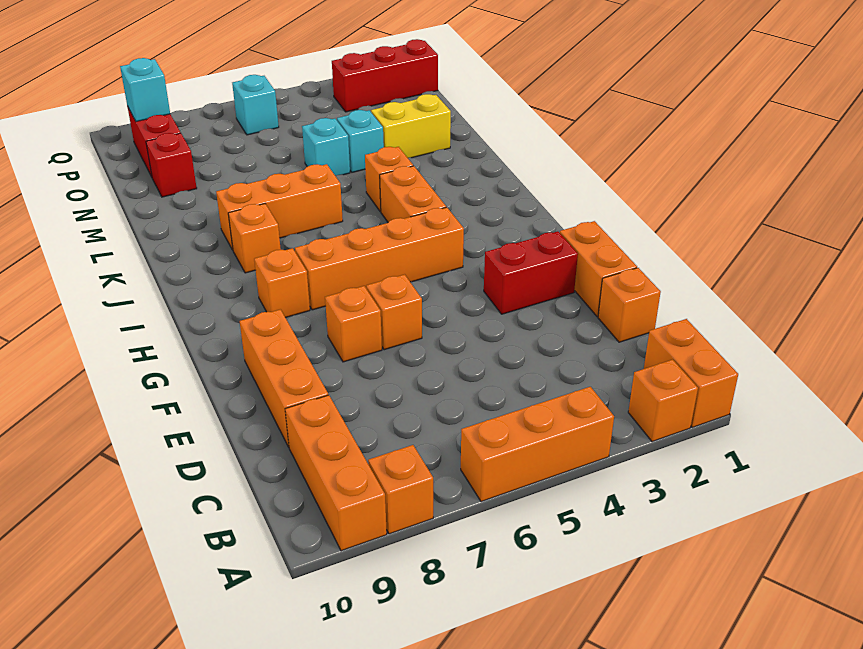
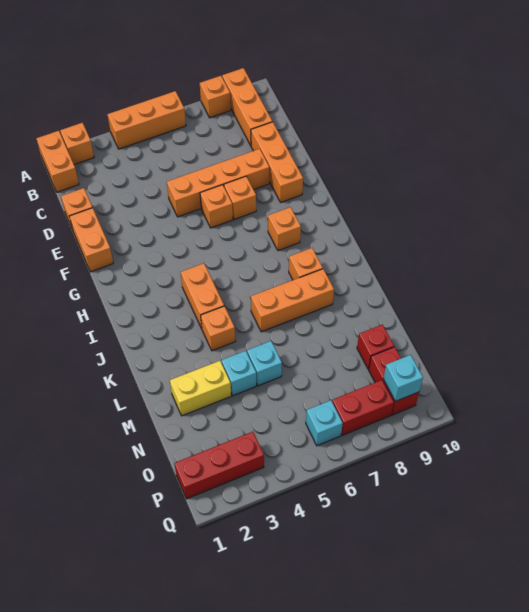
red 1x2 brick [484,231,578,314] -> red 1x2 brick moved to [332,380,394,435]
orange 1x4 brick [295,207,464,310] -> orange 1x4 brick moved to [167,149,269,217]

